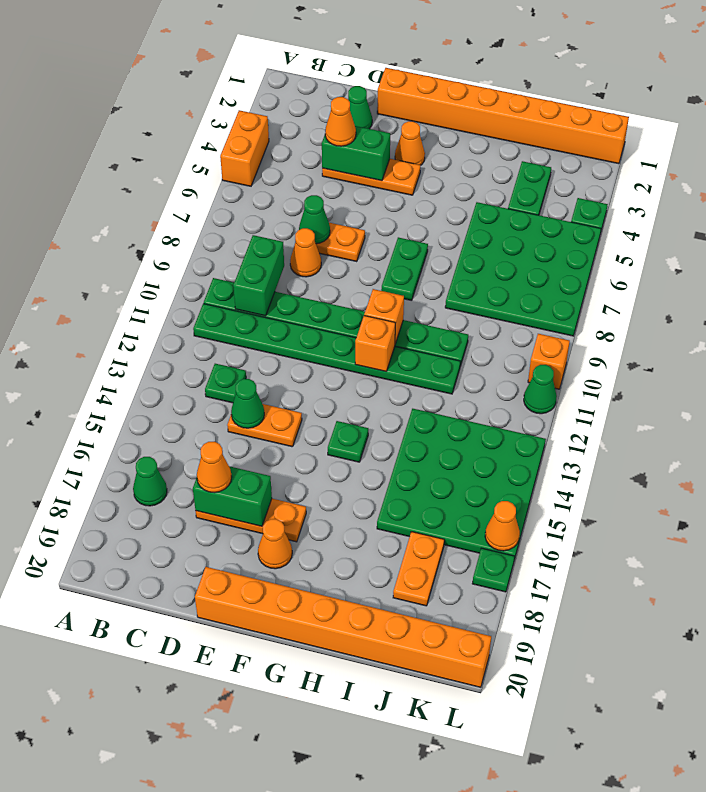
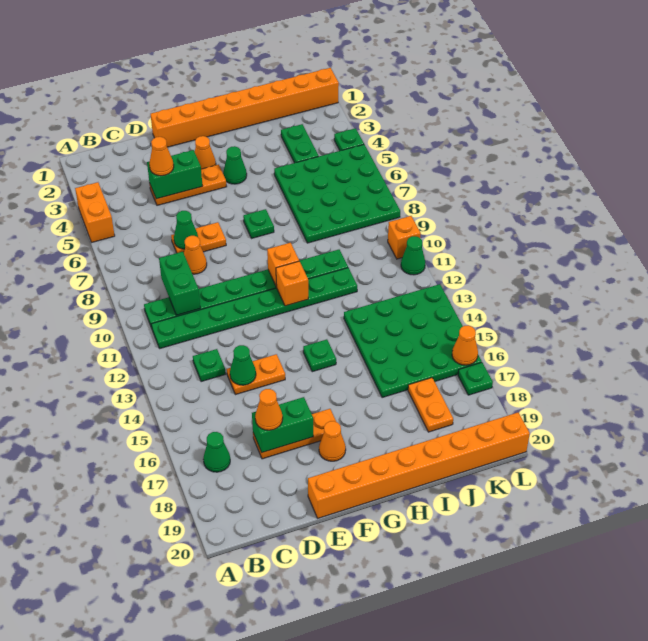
green 1x1 cone [348,86,372,129] -> green 1x1 cone moved to [223,146,247,184]
green 1x2 plate [381,237,428,301] -> green 1x1 plate [243,209,274,238]

